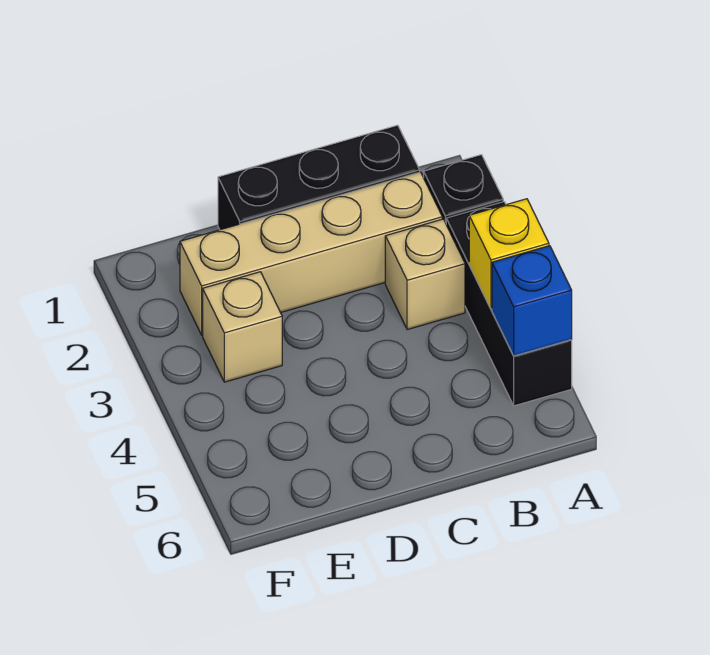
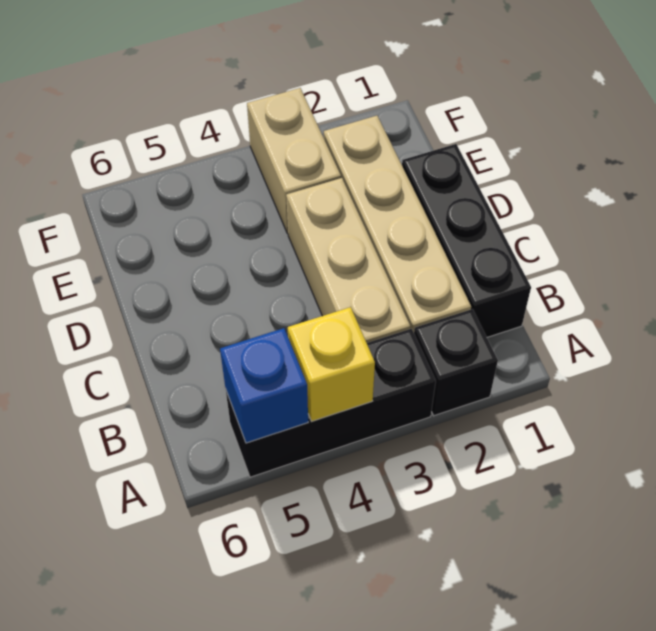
tan 1x1 brick [385,219,465,330] -> tan 1x3 brick [286,178,410,343]
tan 1x1 brick [203,272,282,382] -> tan 1x2 brick [247,88,341,234]

